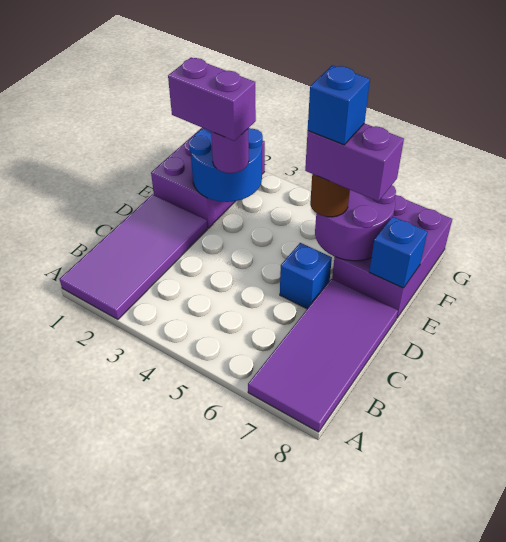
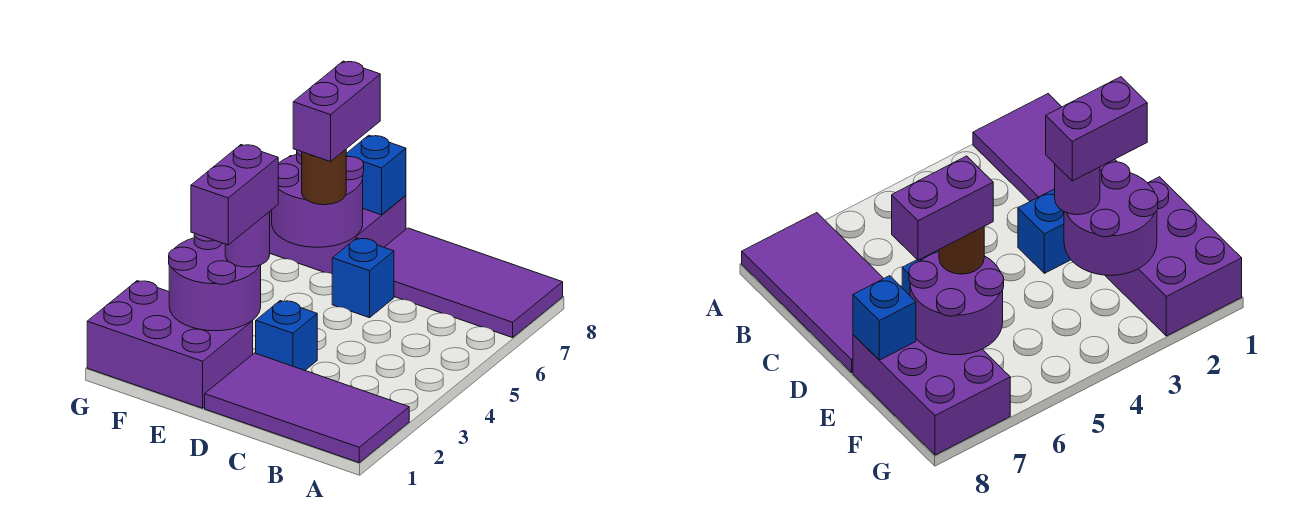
blue 2x2 round brick [189,128,263,202] -> purple 2x2 round brick [169,233,261,331]
blue 1x1 brick [308,65,370,145] -> blue 1x1 brick moved to [256,301,317,370]

